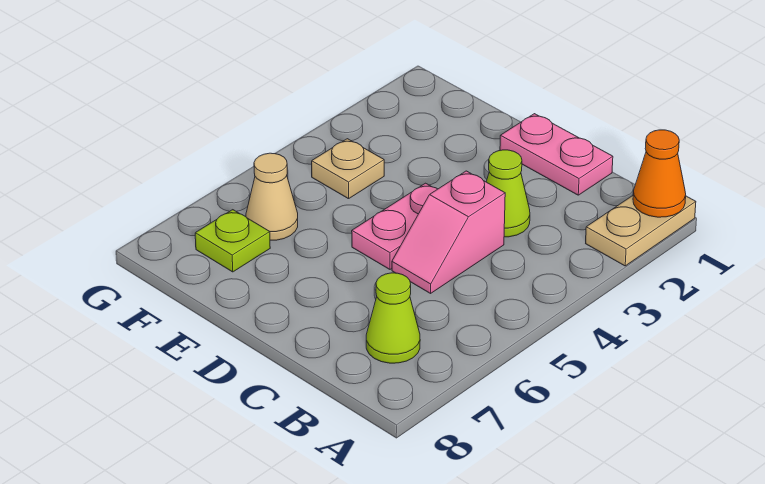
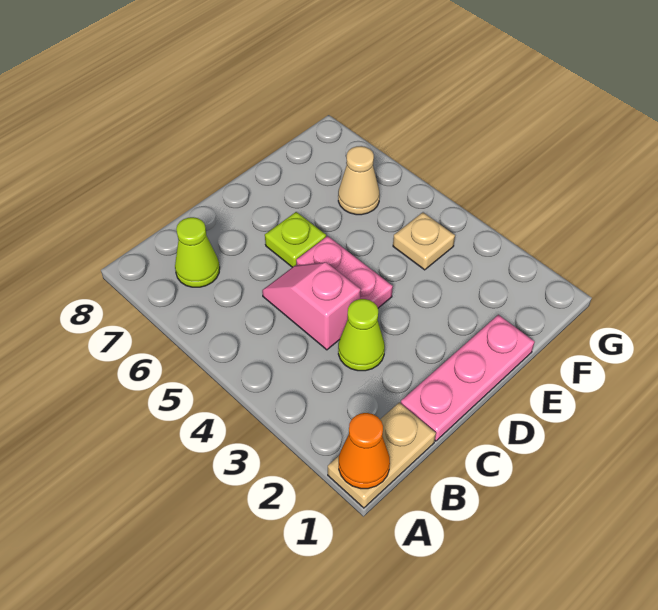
tan 1x2 plate [586,196,696,266] -> tan 1x2 plate turned to [328,403,436,508]
pink 1x2 plate [500,114,613,195] -> pink 1x3 plate [401,315,535,441]
lime 1x1 plate [195,210,270,272] -> lime 1x1 plate moved to [265,212,326,267]

